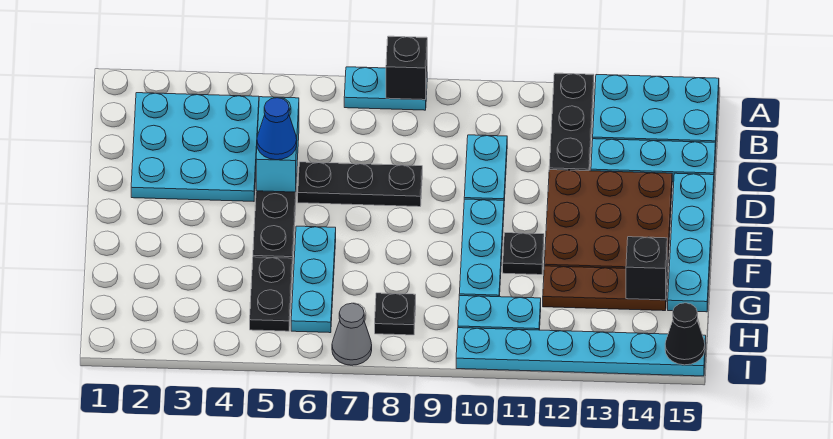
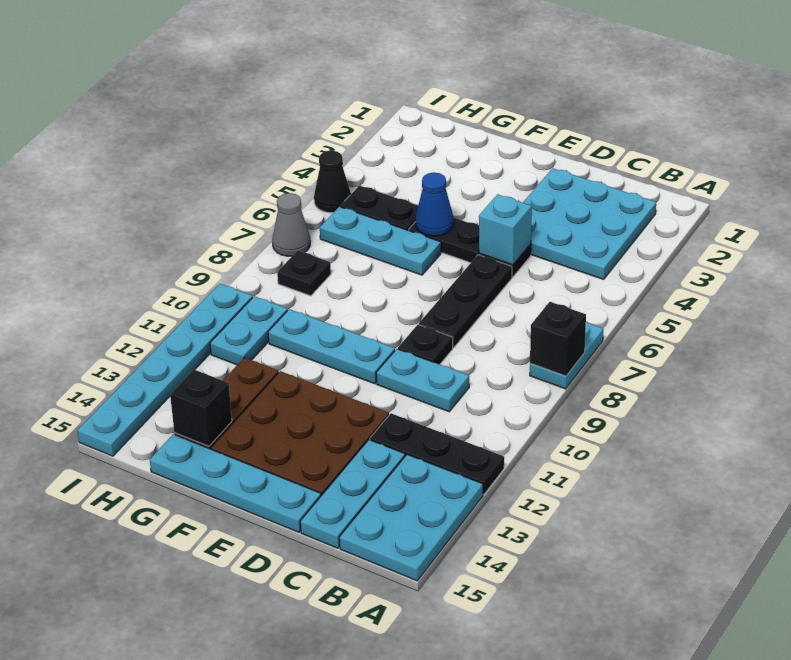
cyan 1x2 brick [256,97,299,192] -> cyan 1x1 brick [479,194,532,265]
blue 1x1 cone [257,98,297,160] -> blue 1x1 cone moved to [416,172,453,236]
black 1x1 plate [503,233,544,275] -> black 1x1 plate moved to [398,325,453,364]
black 1x1 cone [665,303,705,365] -> black 1x1 cone moved to [314,151,351,213]

